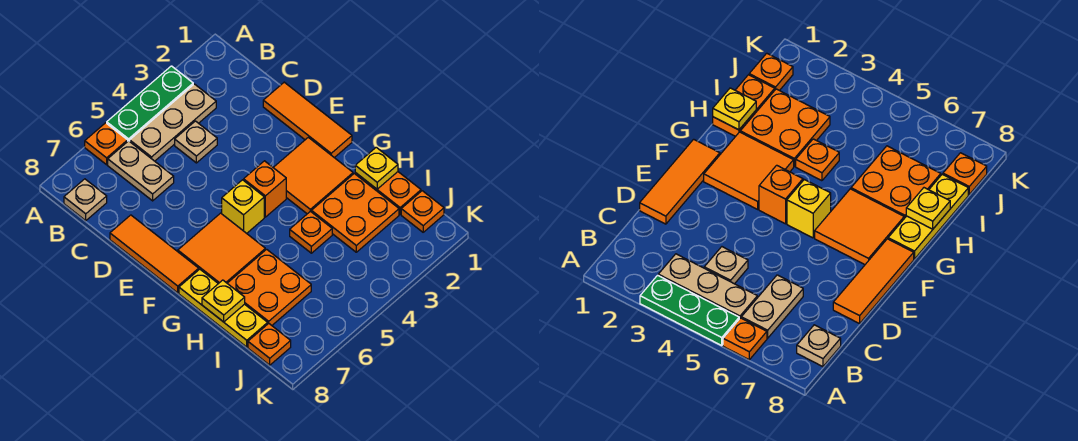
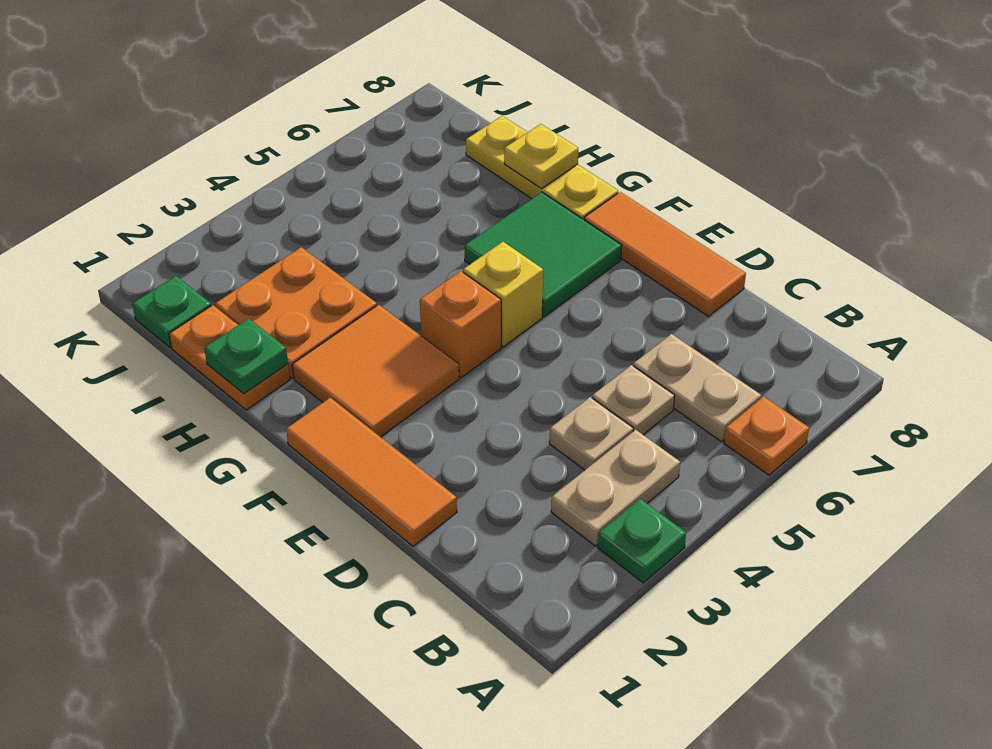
green 1x3 plate [107,66,193,141] -> green 1x1 plate [598,499,686,583]
tan 1x3 plate [130,84,216,161] -> tan 1x2 plate [551,430,680,546]
tan 1x1 plate [64,179,107,221] -> tan 1x1 plate moved to [592,365,675,435]
orange 2x2 tile [178,213,265,284] -> green 2x2 tile [464,192,622,317]
yellow 1x1 plate [355,147,398,189] -> green 1x1 plate [204,318,288,394]
orange 1x1 plate [290,211,332,253] -> none
orange 2x2 plate [227,249,311,325] -> none
orange 1x1 plate [401,191,444,232] -> green 1x1 plate [132,276,211,348]
orange 1x1 plate [248,323,291,365] -> none

